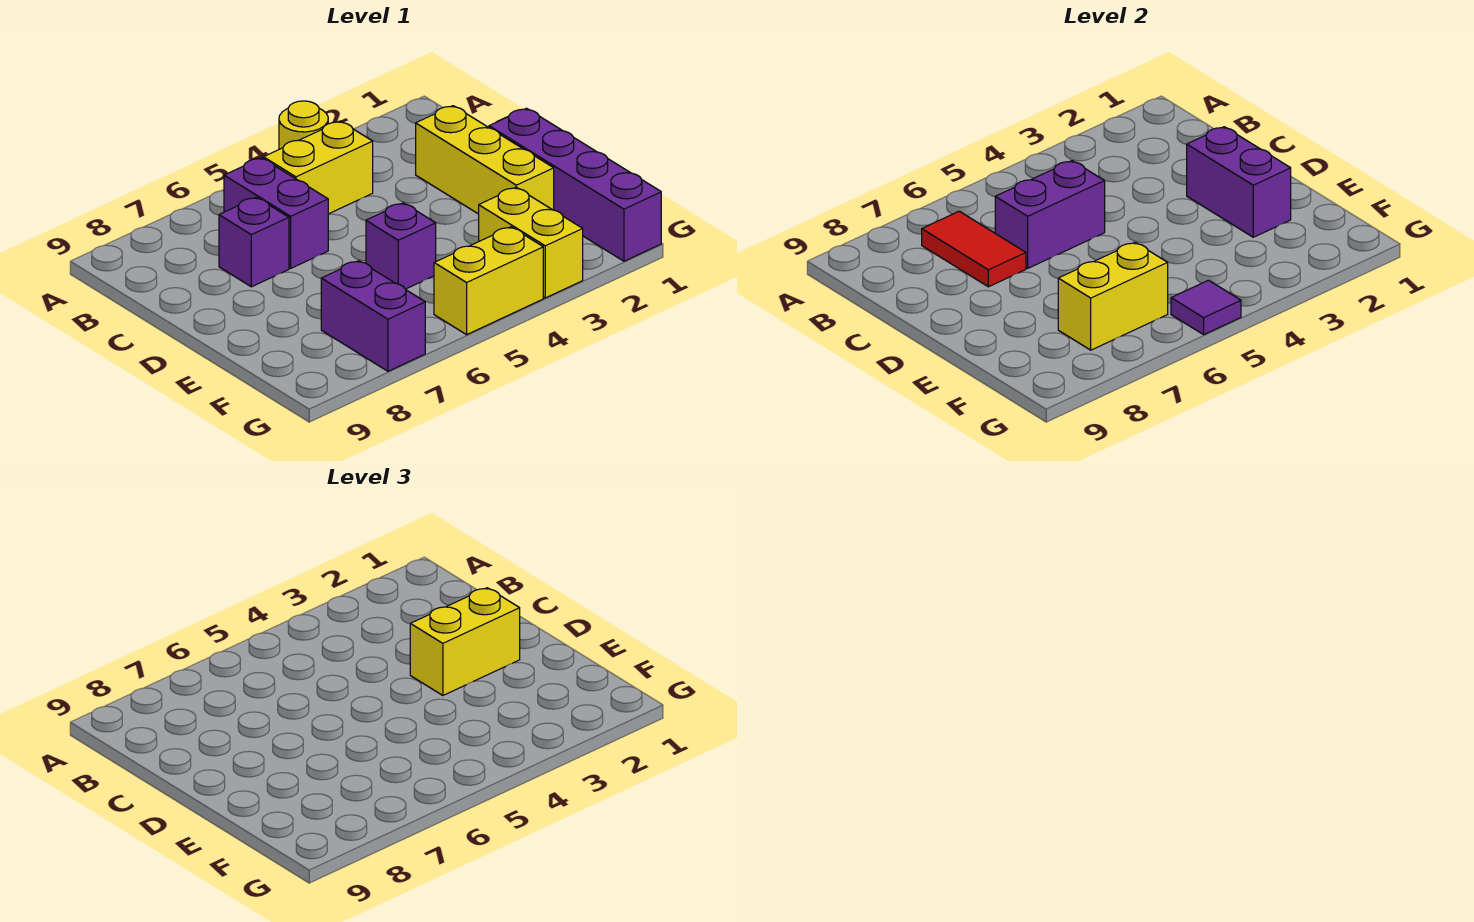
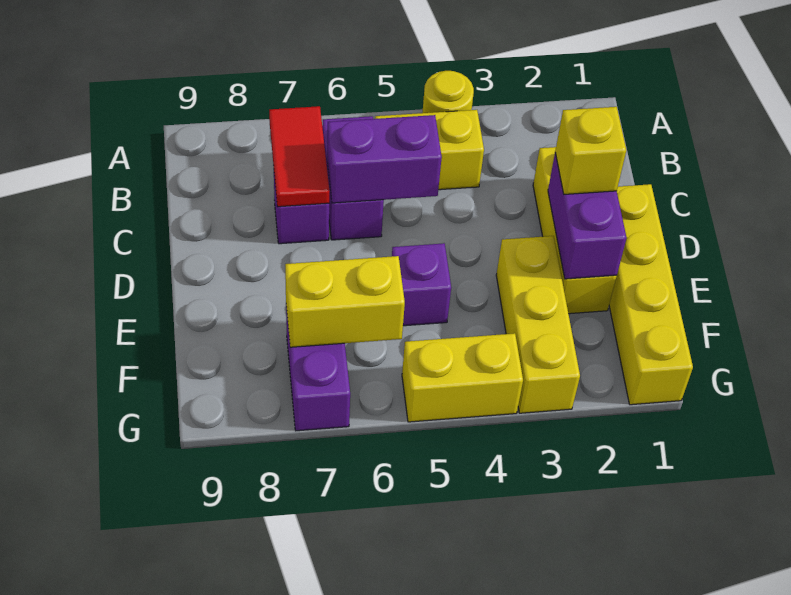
purple 1x4 brick [489,108,661,261] -> yellow 1x4 brick [609,184,693,405]
yellow 1x2 brick [410,588,520,695] -> yellow 1x1 brick [555,107,626,194]
yellow 1x2 brick [479,187,583,298] -> yellow 1x3 brick [496,236,580,413]
purple 1x1 tile [1171,280,1241,335] -> none

